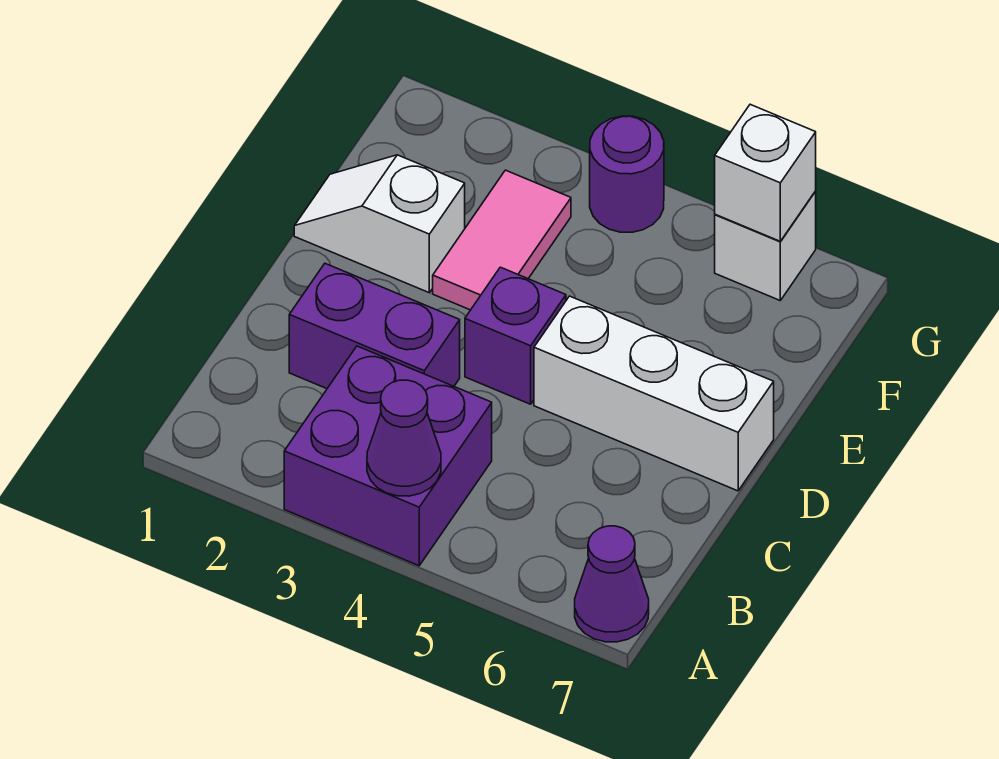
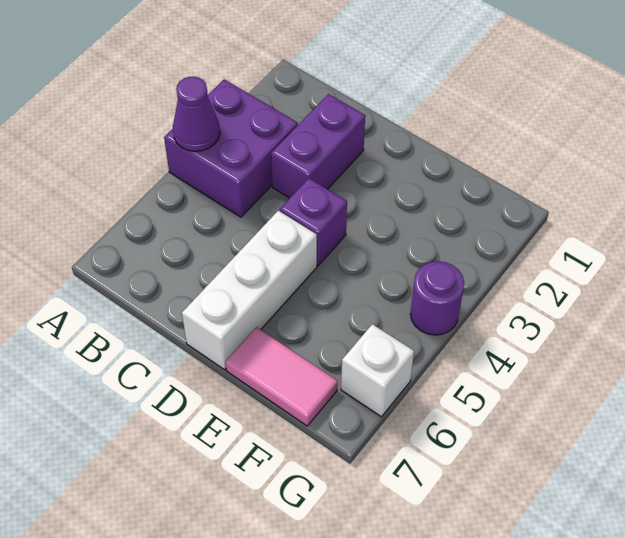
purple 1x1 cone [575,526,649,642] -> none
white 1x2 slope [294,155,465,293] -> none
pink 1x2 tile [433,170,571,310] -> pink 1x2 tile moved to [226,327,338,426]
white 1x1 brick [715,104,816,241] -> none

